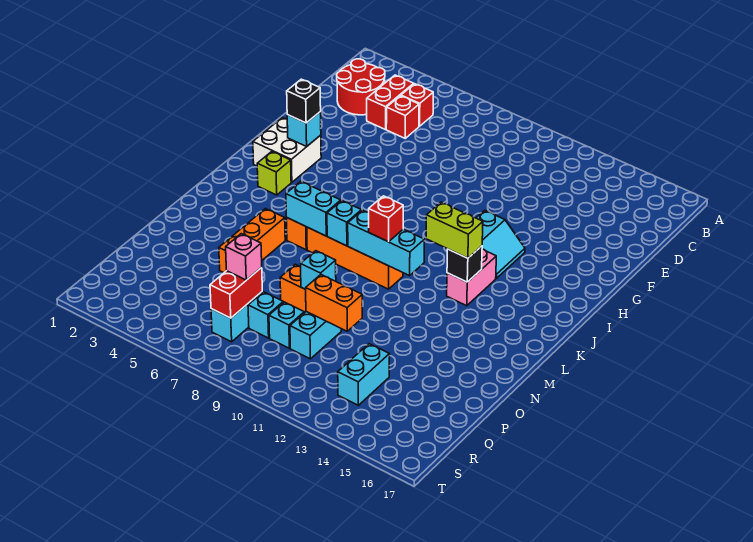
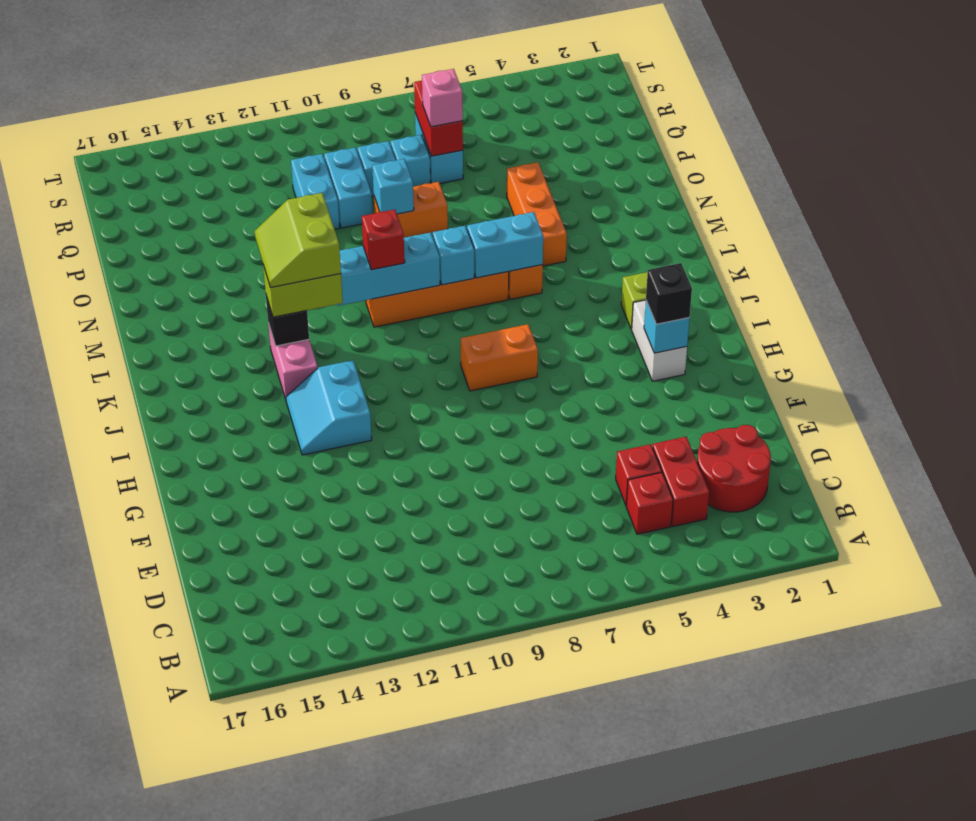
white 2x2 brick [253,118,321,182] -> white 1x2 brick [632,300,687,381]
none -> lime 2x2 slope [255,193,341,288]
orange 1x2 brick [305,275,362,331] -> orange 1x2 brick moved to [461,324,538,391]
cyan 1x2 brick [338,344,390,405] -> cyan 1x2 brick moved to [291,154,340,229]

